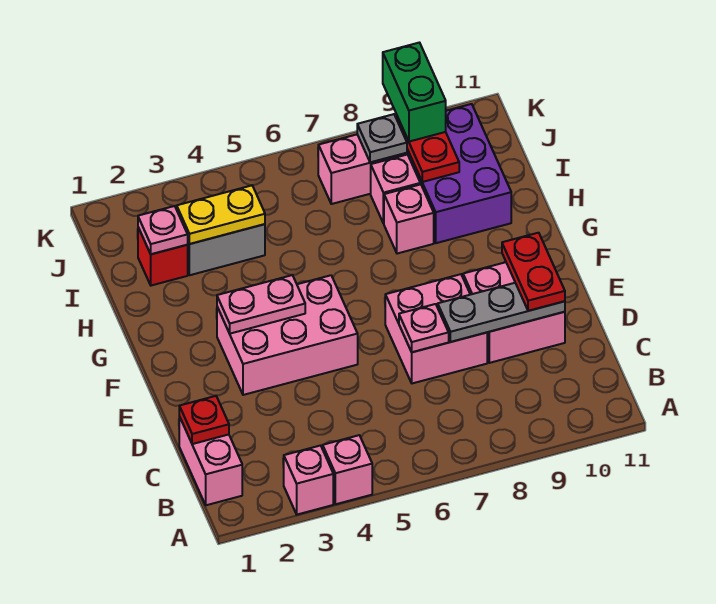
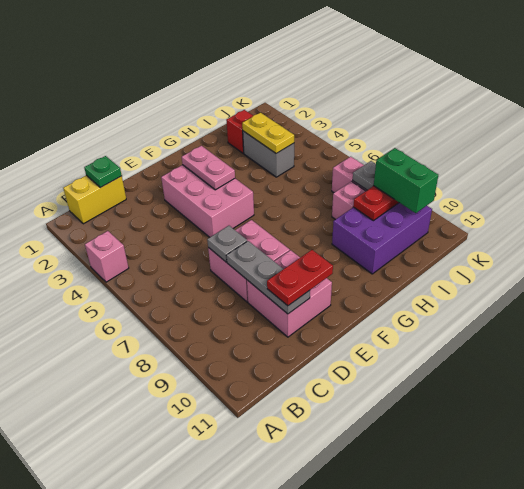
pink 1x1 brick [284,446,333,515] -> none
pink 1x2 brick [179,417,242,505] -> yellow 1x2 brick [63,175,126,224]
red 1x1 plate [179,396,229,444] -> green 1x1 plate [84,156,122,188]
pink 1x1 plate [399,304,449,352] -> grey 1x1 plate [207,226,247,262]
pink 1x1 brick [384,184,434,254] -> none
pink 1x1 plate [138,206,188,254] -> none
green 1x2 brick [383,43,446,142] -> green 1x2 brick turned to [374,148,438,213]

